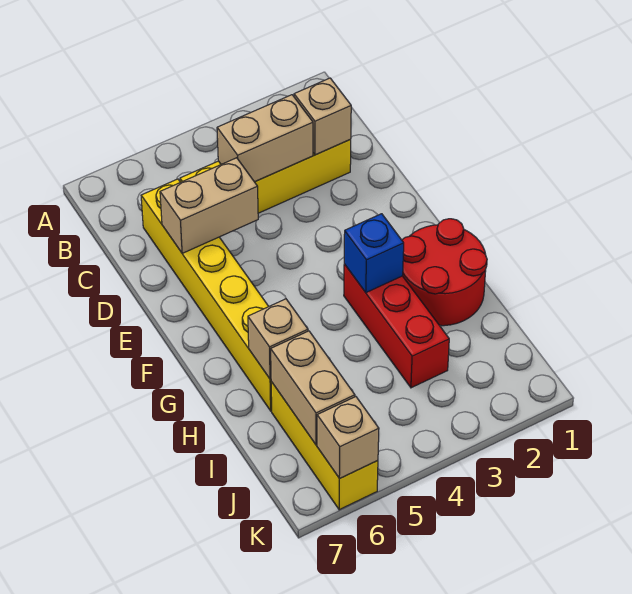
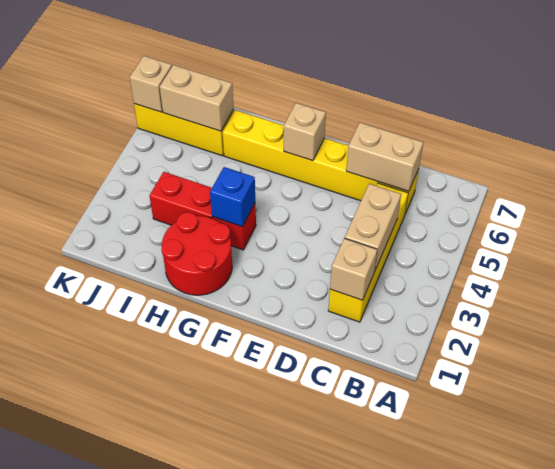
tan 1x2 brick [160,158,258,253] -> tan 1x2 brick turned to [346,123,423,191]
tan 1x1 brick [248,299,308,379] -> tan 1x1 brick moved to [284,103,326,161]

